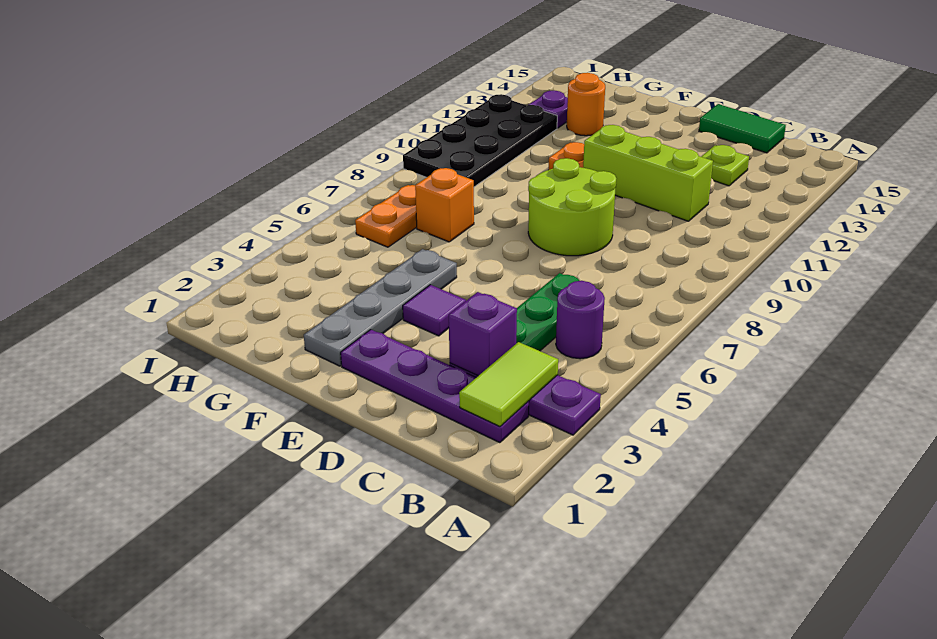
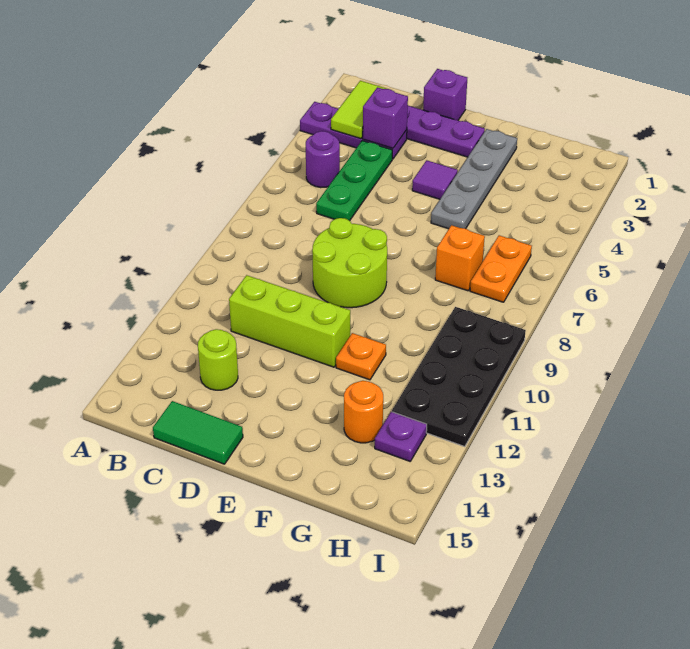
lime 1x1 plate [701,145,749,186] -> lime 1x1 round brick [198,329,238,390]
none -> purple 1x1 brick [423,69,467,120]

